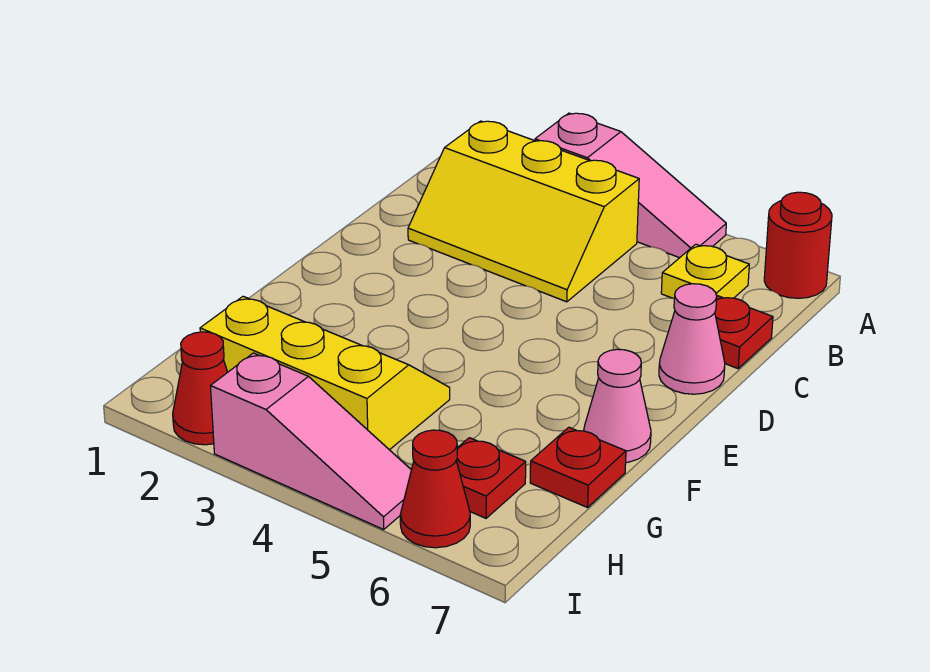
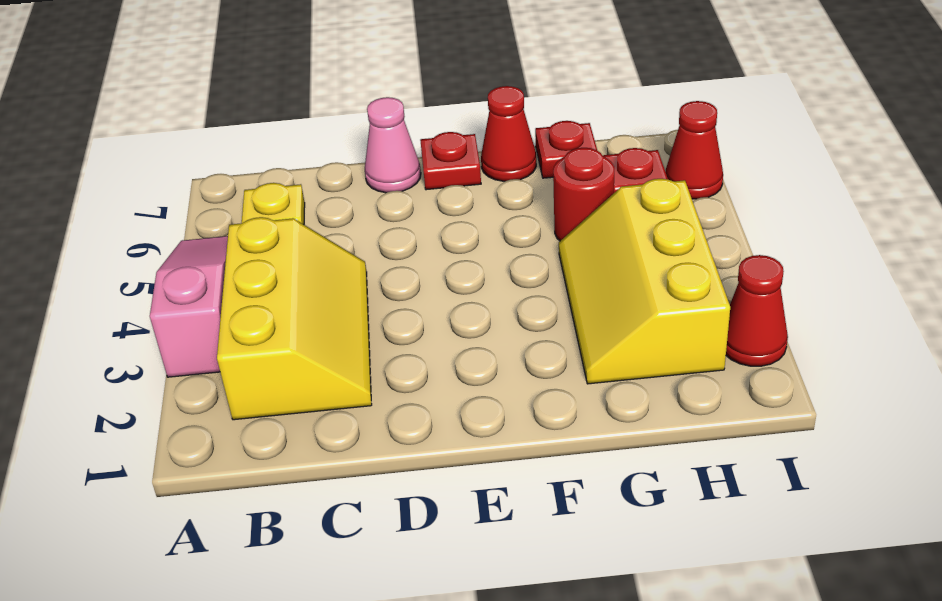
red 1x1 round brick [764,192,832,298] -> red 1x1 round brick moved to [553,148,614,241]
red 1x1 plate [715,296,773,369] -> red 1x1 plate moved to [420,132,481,190]
pink 1x1 cone [584,349,651,462] -> red 1x1 cone [481,86,536,181]
pink 1x3 slope [211,353,411,529] -> none

